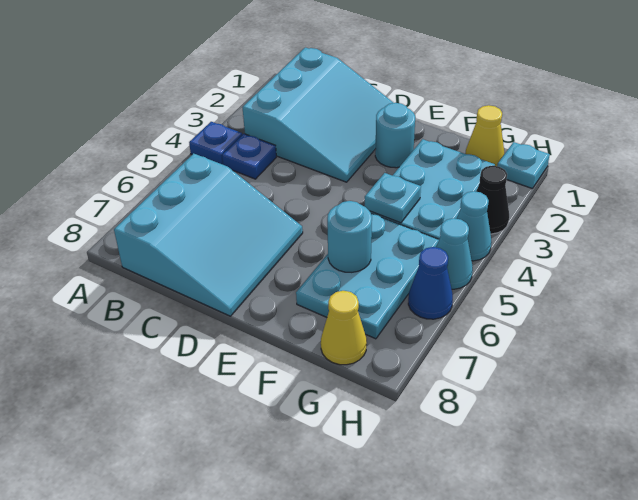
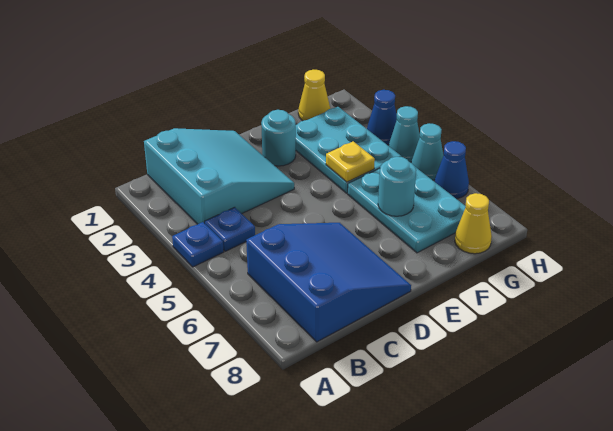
cyan 3x3 slope [114,153,303,316] -> blue 3x3 slope [246,223,411,342]
cyan 1x1 plate [365,173,421,223] -> yellow 1x1 plate [326,141,375,182]
cyan 1x1 plate [497,142,550,189] -> none
black 1x1 cone [476,166,509,234] -> blue 1x1 cone [367,90,397,145]

